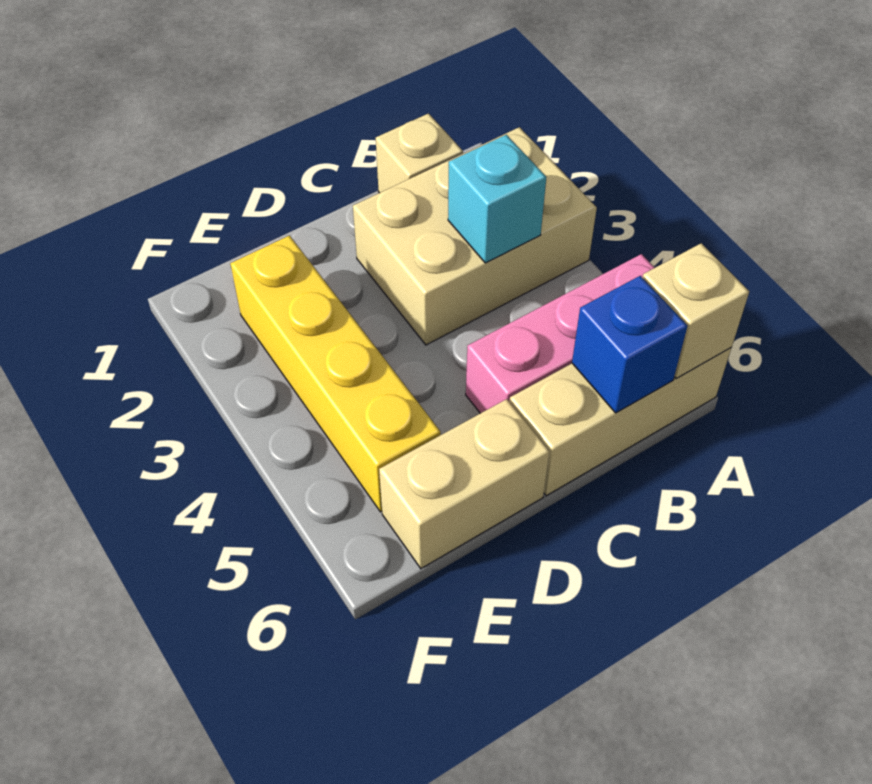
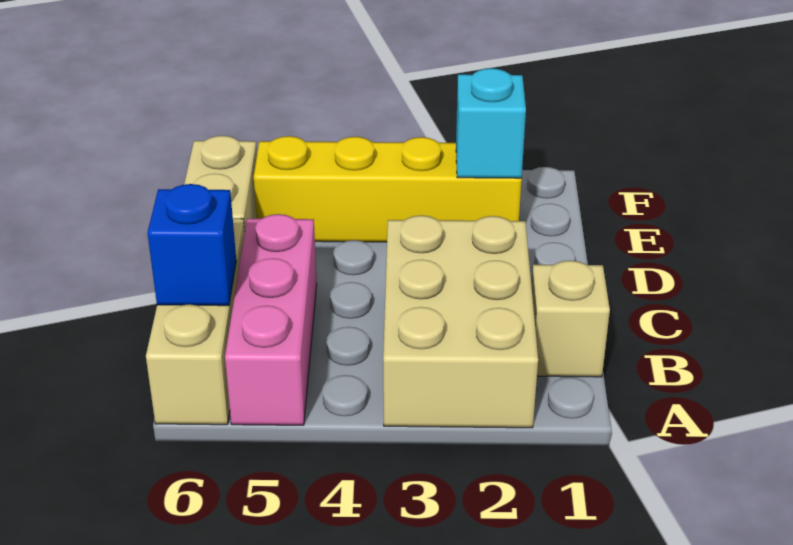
tan 1x1 brick [643,243,749,379] -> none
cyan 1x1 brick [448,135,546,263] -> cyan 1x1 brick moved to [456,68,526,178]

